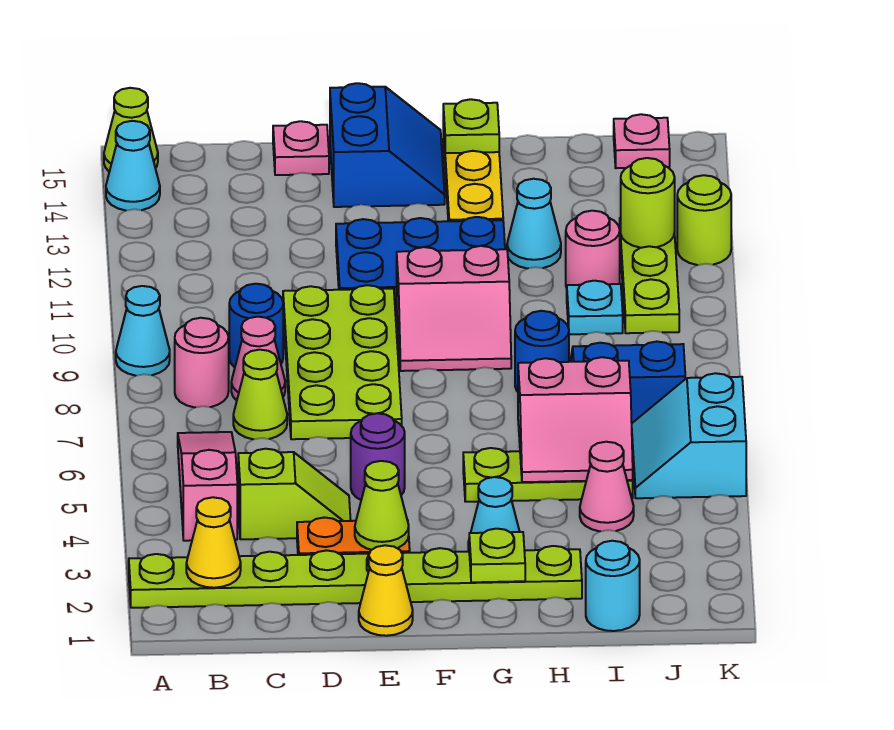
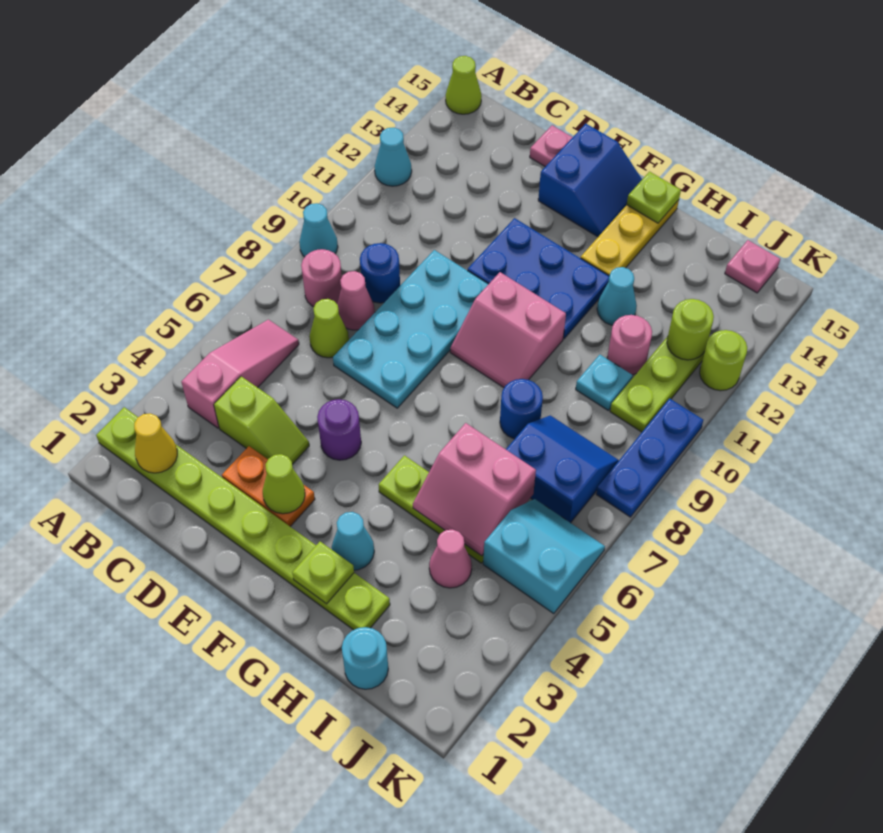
cyan 1x1 cone [106,121,160,211] -> cyan 1x1 cone moved to [375,127,412,186]
lime 2x4 plate [283,285,402,439] -> cyan 2x4 plate [333,250,488,408]
yellow 1x1 cone [359,545,413,636] -> none
cyan 2x2 slope [632,373,746,498] -> cyan 2x2 slope turned to [483,499,605,614]
none -> blue 1x3 plate [596,399,703,517]

